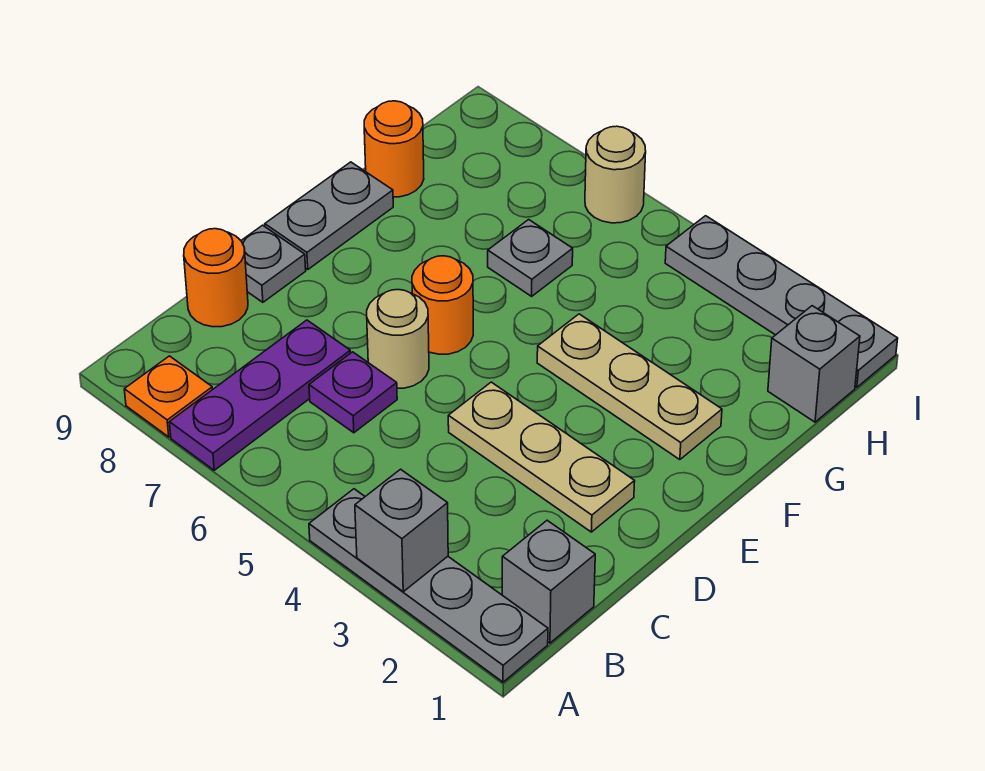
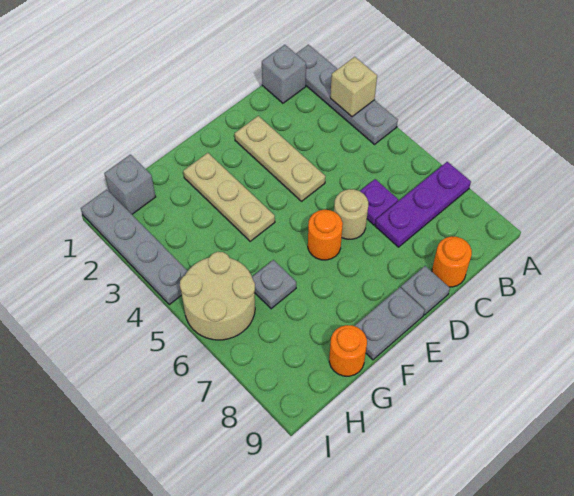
grey 1x1 brick [355,469,448,592] -> tan 1x1 brick [330,57,377,117]
orange 1x1 plate [124,356,213,437] -> none
tan 1x1 round brick [585,126,646,223] -> tan 2x2 round brick [180,252,255,340]

